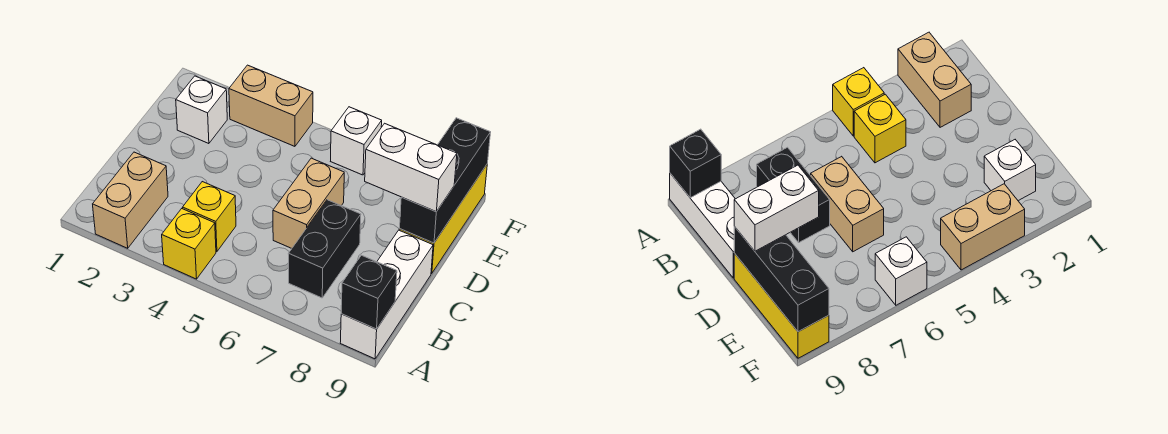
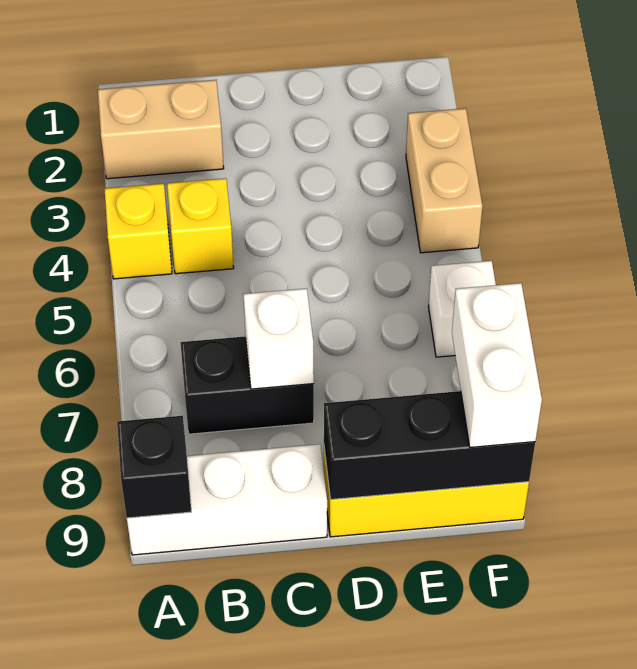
tan 1x2 brick [273,158,344,248] -> none
white 1x2 brick [365,123,457,211] -> white 1x2 brick moved to [452,283,542,447]
white 1x1 brick [176,76,227,144] -> white 1x1 brick moved to [243,288,314,389]

